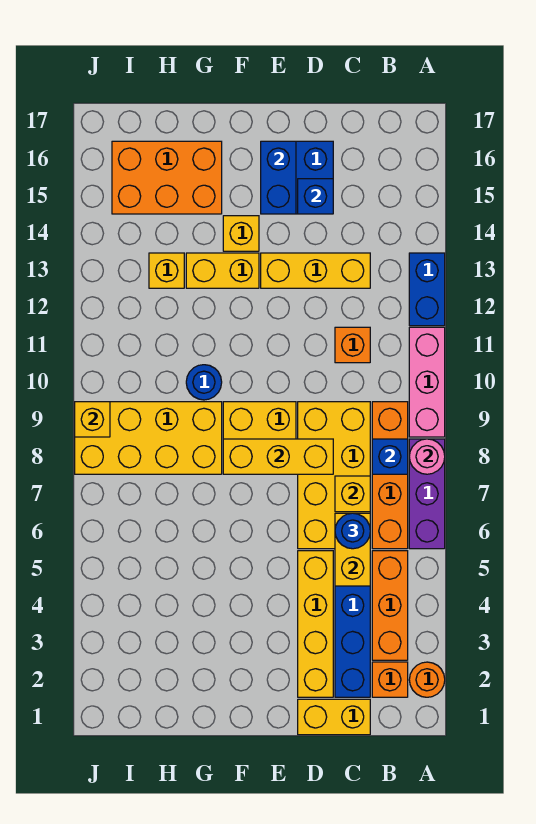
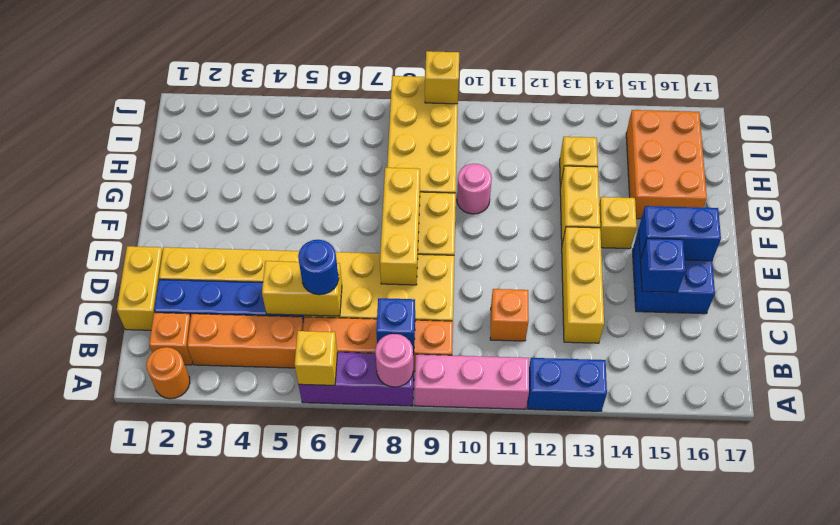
yellow 1x1 brick [335,476,370,512] -> yellow 1x1 brick moved to [295,331,337,385]
blue 1x1 round brick [186,365,222,400] -> pink 1x1 round brick [457,164,492,214]

